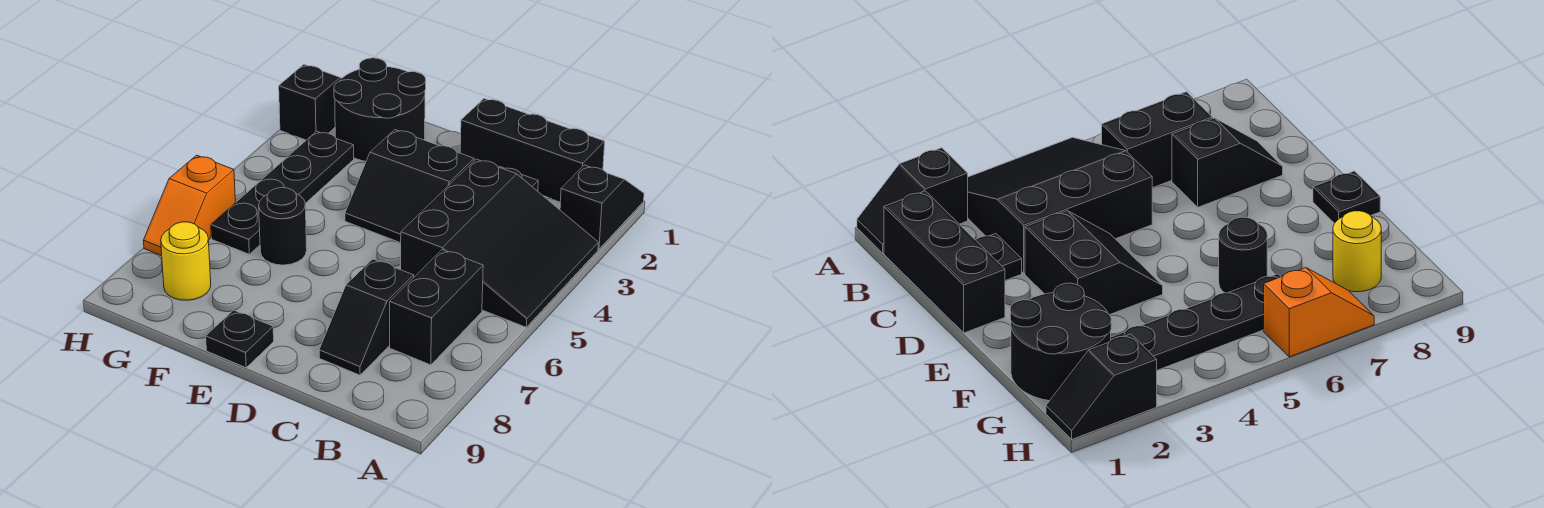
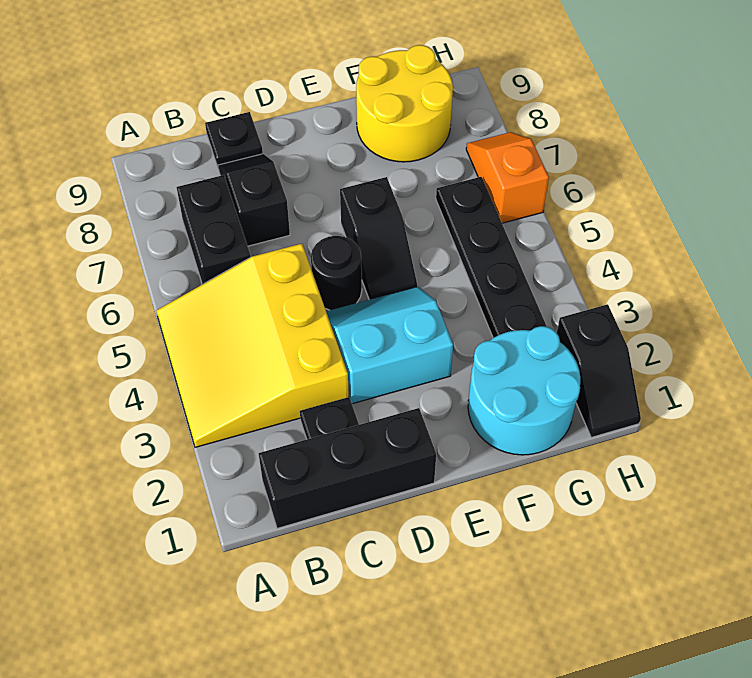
black 1x2 slope [560,165,644,249] -> black 1x2 slope moved to [340,177,417,300]
black 3x3 slope [401,159,598,327] -> yellow 3x3 slope [156,244,349,447]
black 2x2 slope [345,130,474,243] -> cyan 2x2 slope [326,287,453,404]
black 1x1 plate [206,310,274,368] -> black 1x1 plate moved to [205,112,263,167]
black 2x2 round brick [334,58,426,161] -> cyan 2x2 round brick [468,326,580,455]
black 1x1 round brick [259,188,307,265] -> black 1x1 round brick moved to [311,236,362,310]
yellow 1x1 round brick [161,222,211,300] -> yellow 2x2 round brick [356,45,453,162]

